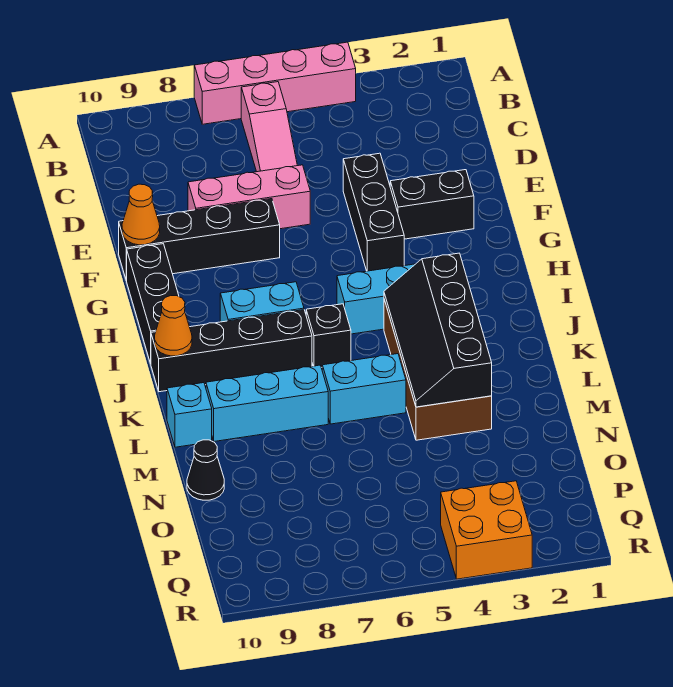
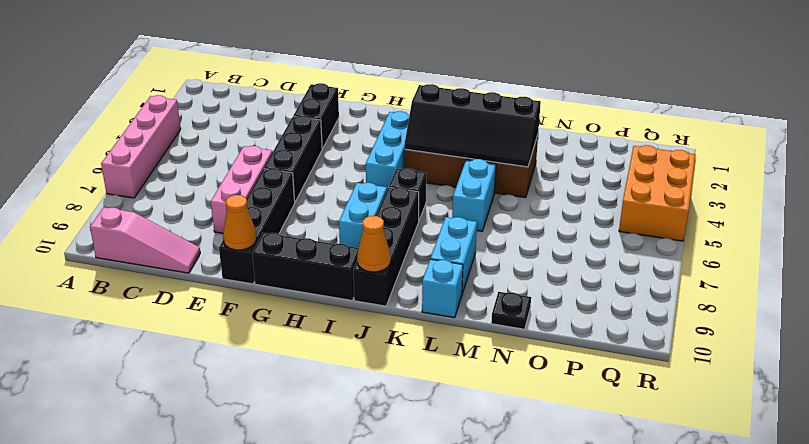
pink 1x3 slope [241,82,297,172] -> pink 1x3 slope moved to [90,207,200,273]
black 1x3 brick [343,153,404,271] -> black 1x3 brick turned to [264,116,322,202]
cyan 1x3 brick [206,365,328,441] -> cyan 1x2 brick [431,217,477,294]
black 1x1 cone [187,440,224,500] -> black 1x1 plate [491,292,531,329]
orange 2x2 brick [441,481,532,579] -> orange 2x3 brick [619,145,696,241]

